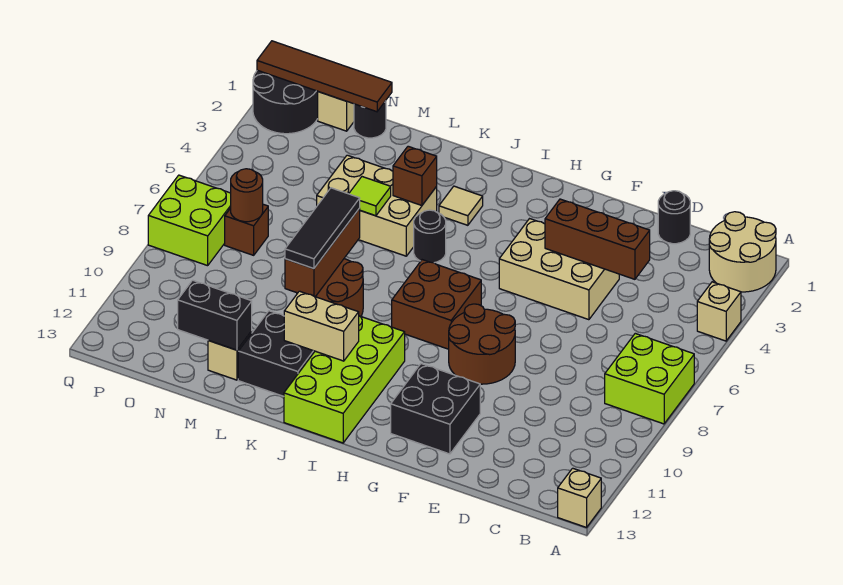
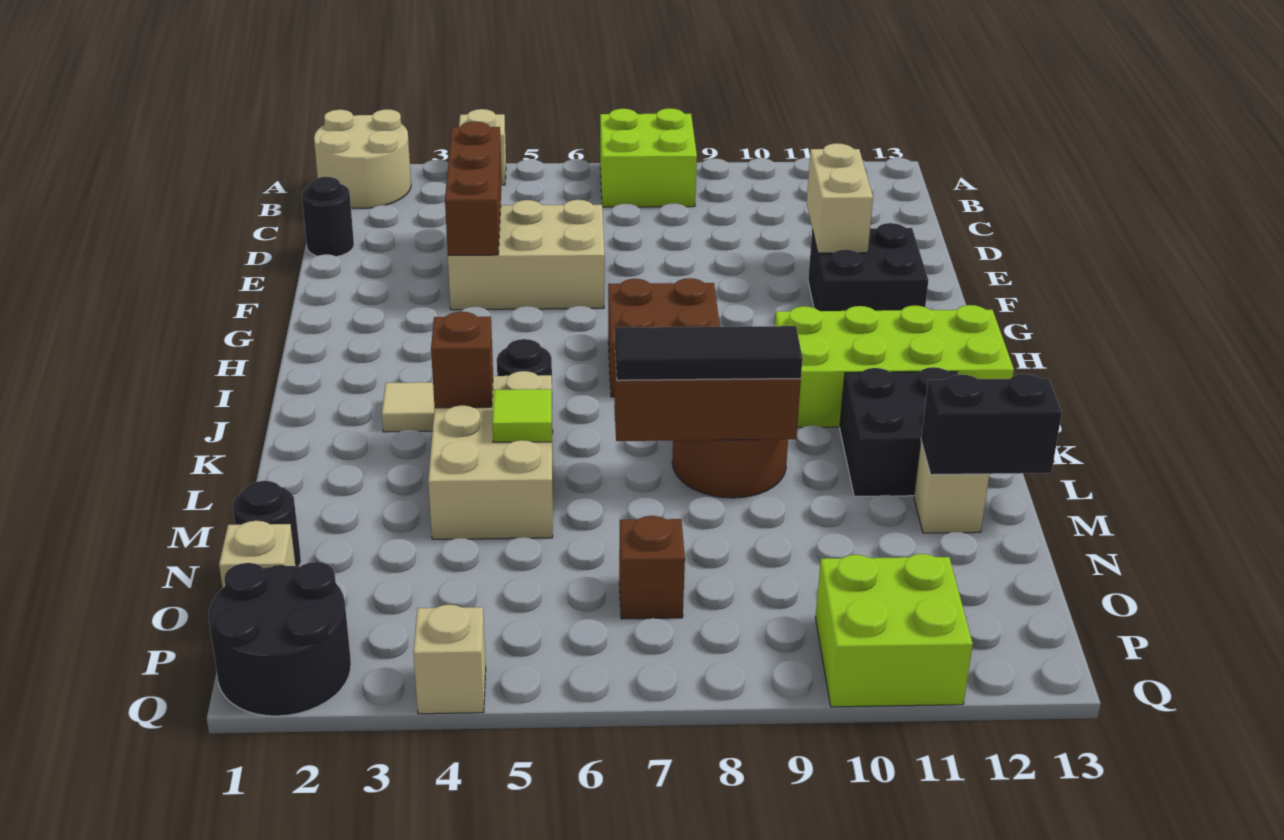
tan 1x1 brick [558,468,601,527] -> tan 1x1 brick moved to [413,605,486,714]
tan 2x3 brick [499,219,619,320] -> tan 2x3 brick turned to [448,200,605,310]
brown 2x2 round brick [449,304,515,384] -> none
tan 1x2 brick [284,291,359,361] -> tan 1x2 brick moved to [807,143,873,253]
black 1x2 brick [178,280,252,350] -> black 1x2 brick turned to [921,374,1062,475]
brown 1x4 tile [257,41,392,112] -> none
brown 1x1 round brick [231,169,263,222] -> none
lime 2x2 brick [148,175,231,266] -> lime 2x2 brick moved to [815,554,973,707]

